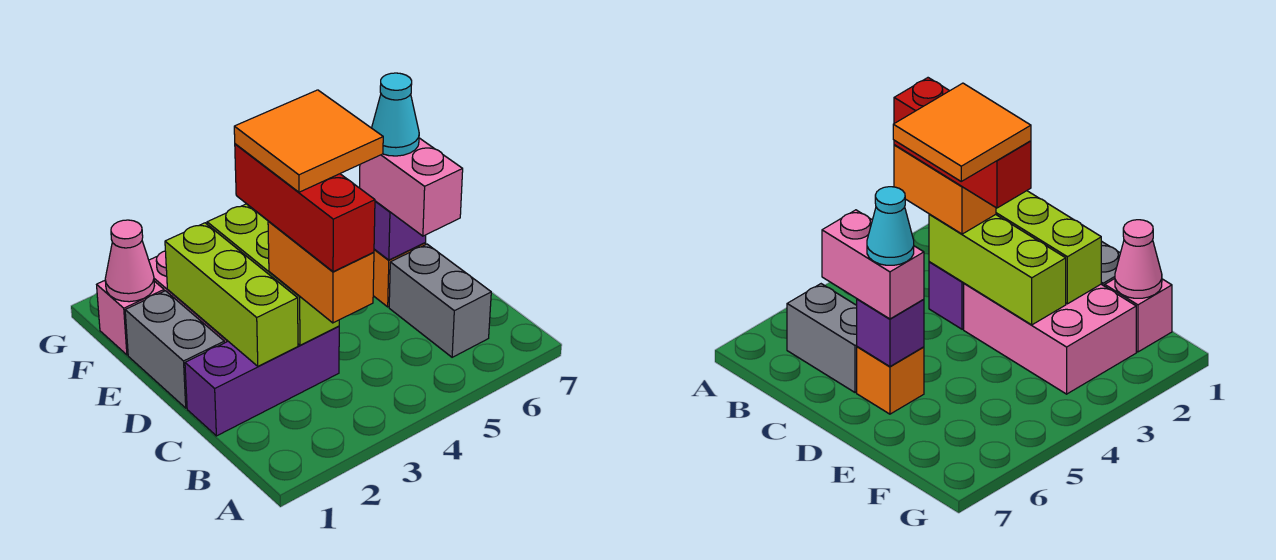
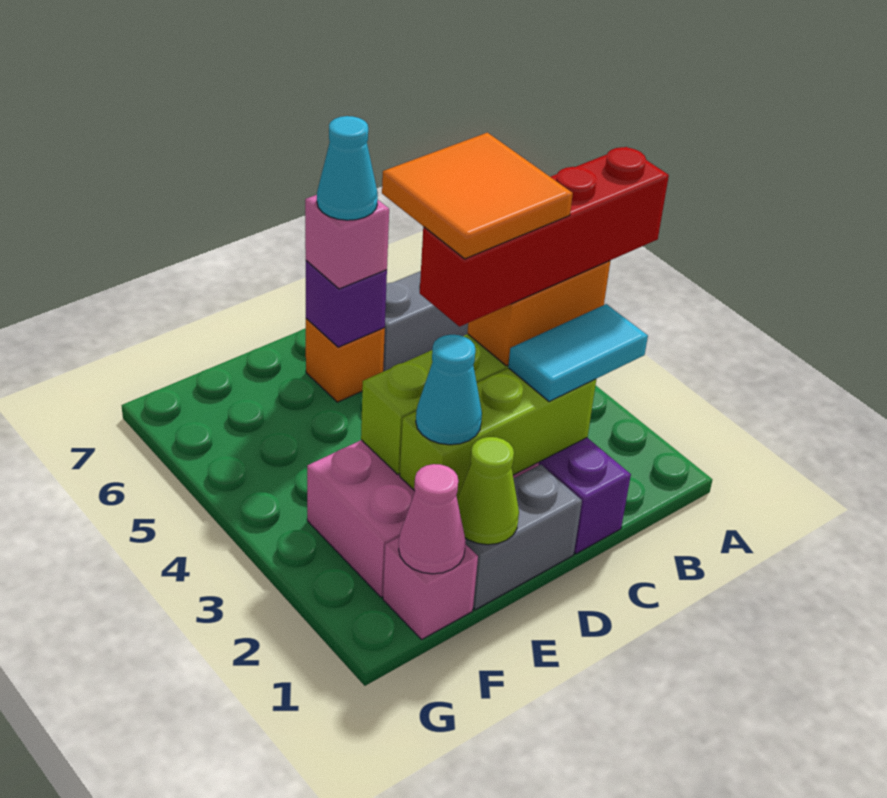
none -> cyan 1x2 tile [508,304,648,402]
red 1x3 brick [235,144,375,272] -> red 1x4 brick [420,147,669,327]
pink 1x2 brick [360,138,463,236] -> pink 1x1 brick [305,195,389,289]
none -> lime 1x1 cone [457,437,519,545]
none -> cyan 1x1 cone [416,335,482,445]

